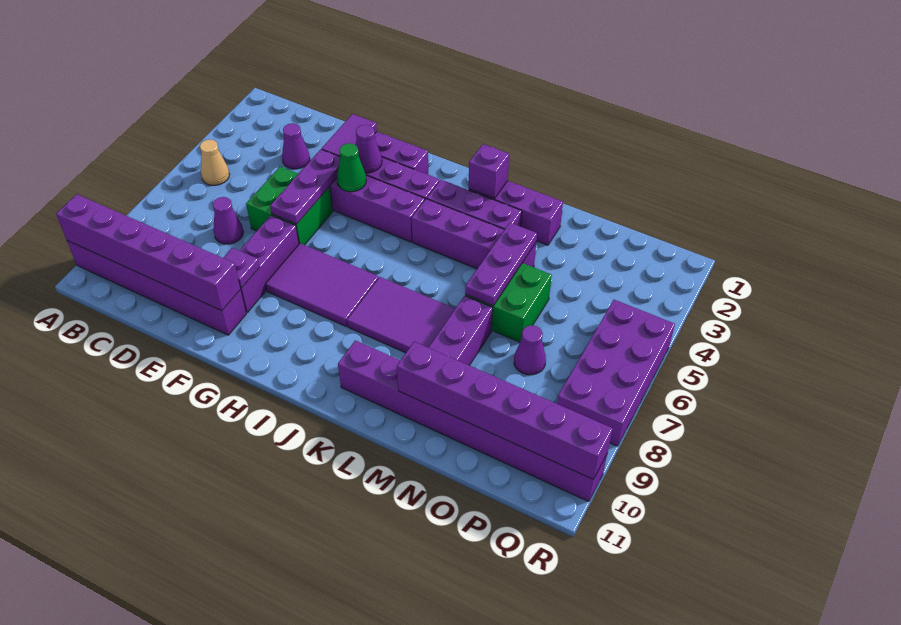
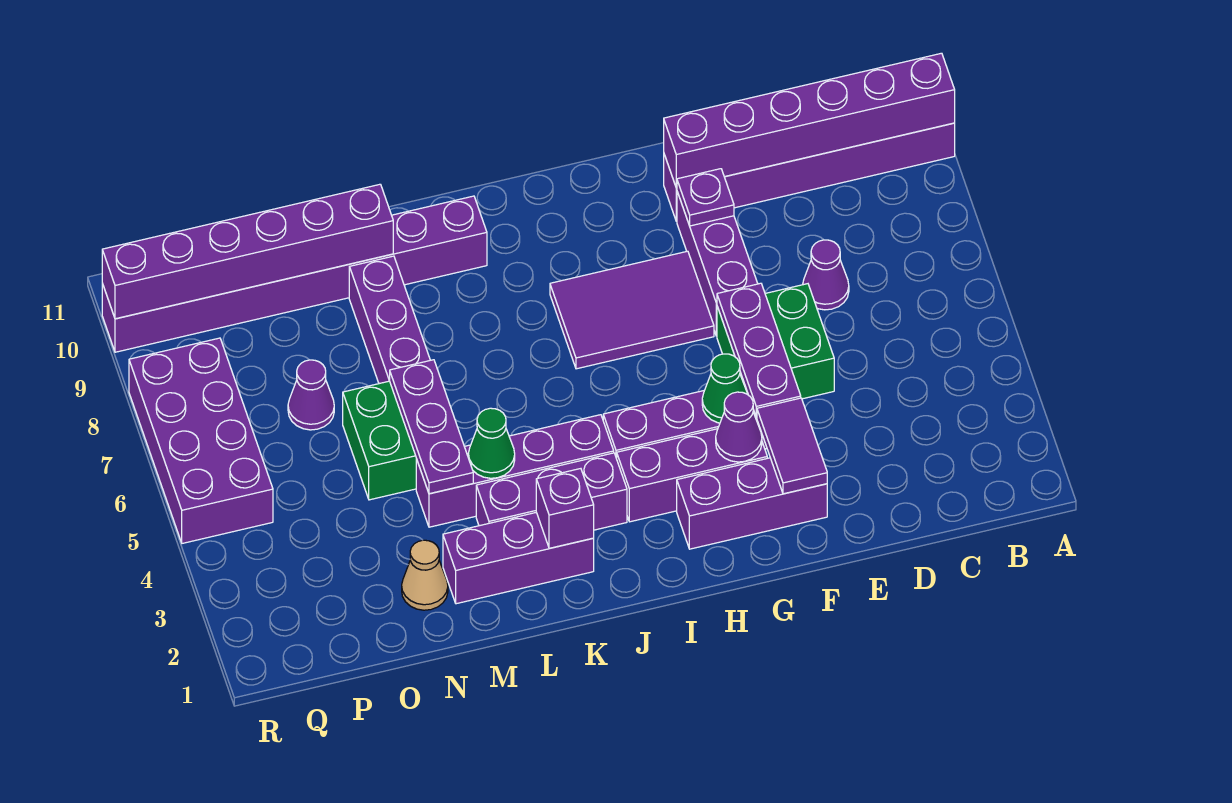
tan 1x1 cone [200,139,229,185] -> tan 1x1 cone moved to [402,540,448,610]
purple 1x1 cone [282,123,310,169] -> none
purple 2x3 tile [347,277,455,353] -> none
none -> green 1x1 cone [468,408,515,478]

